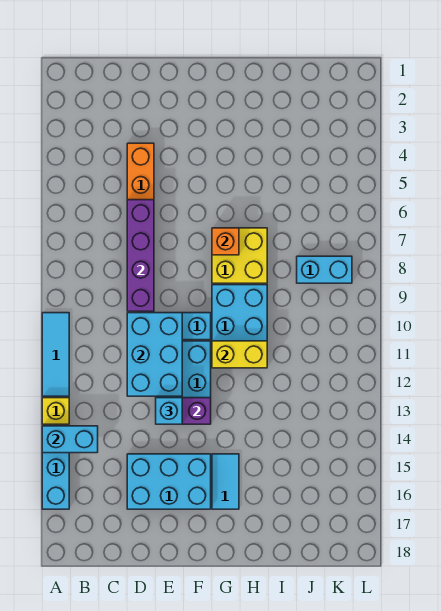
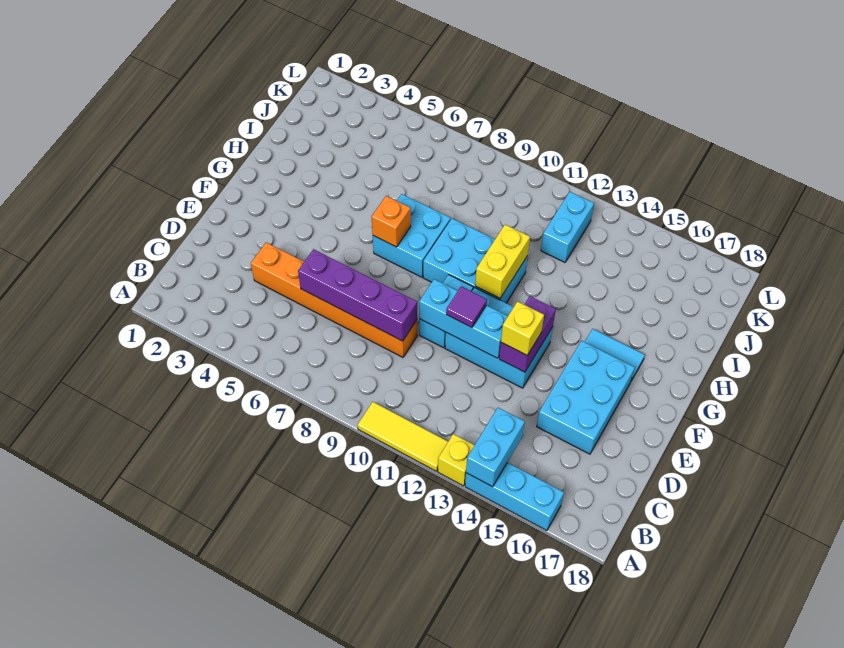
cyan 1x3 tile [42,313,69,396] -> yellow 1x3 tile [358,402,448,471]
cyan 2x3 brick [127,313,182,396] -> cyan 1x3 brick [419,279,508,358]
none -> purple 1x1 tile [446,286,487,327]
cyan 1x1 brick [156,398,182,424] -> yellow 1x1 brick [501,302,544,355]
yellow 2x2 brick [212,228,267,283] -> cyan 2x2 brick [373,194,451,277]
cyan 1x2 brick [297,256,352,283] -> cyan 1x2 brick moved to [541,192,594,262]

